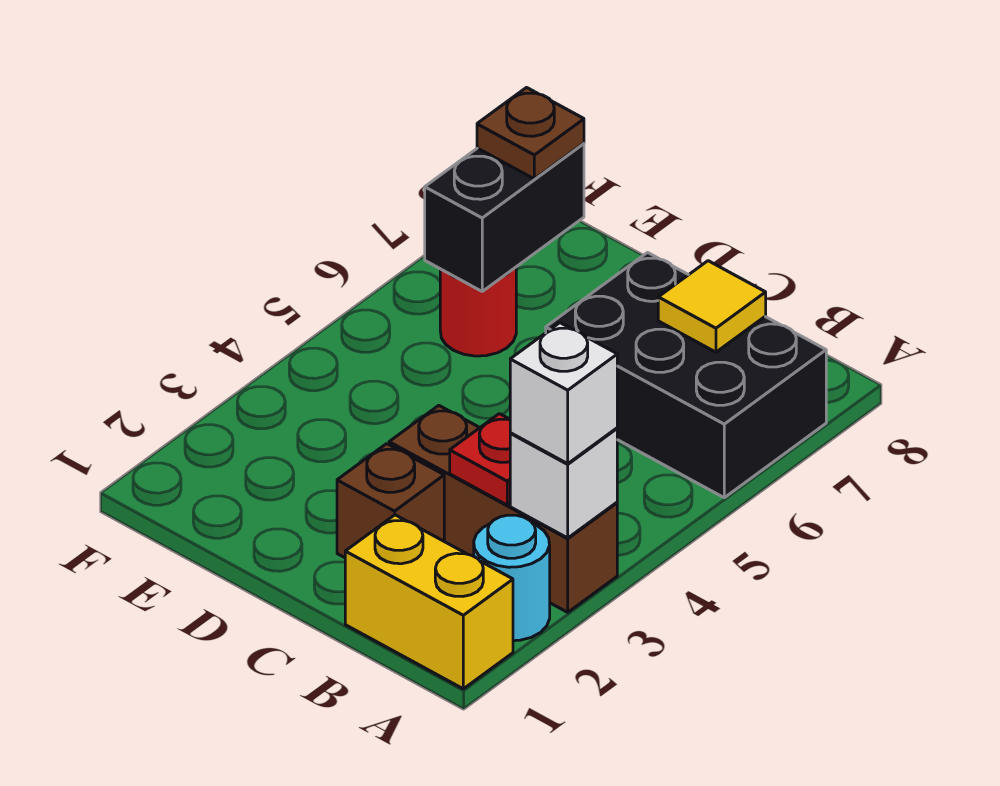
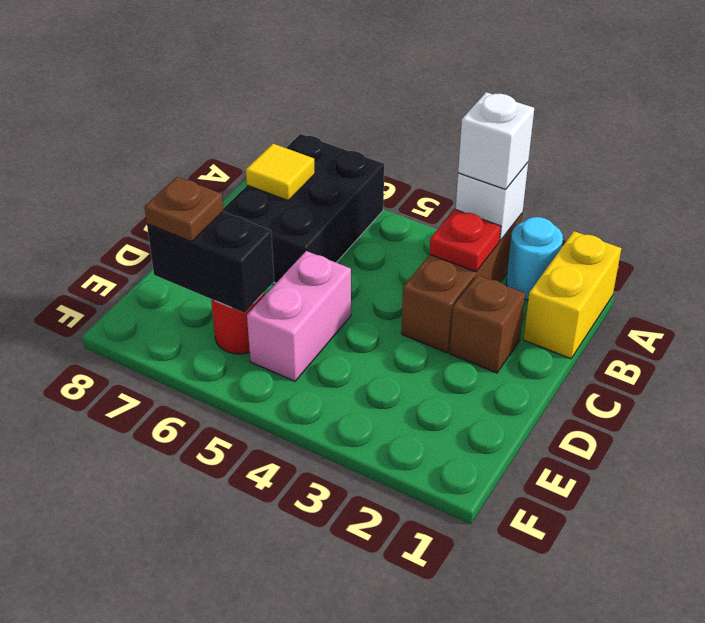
none -> pink 1x2 brick [247,251,351,381]

